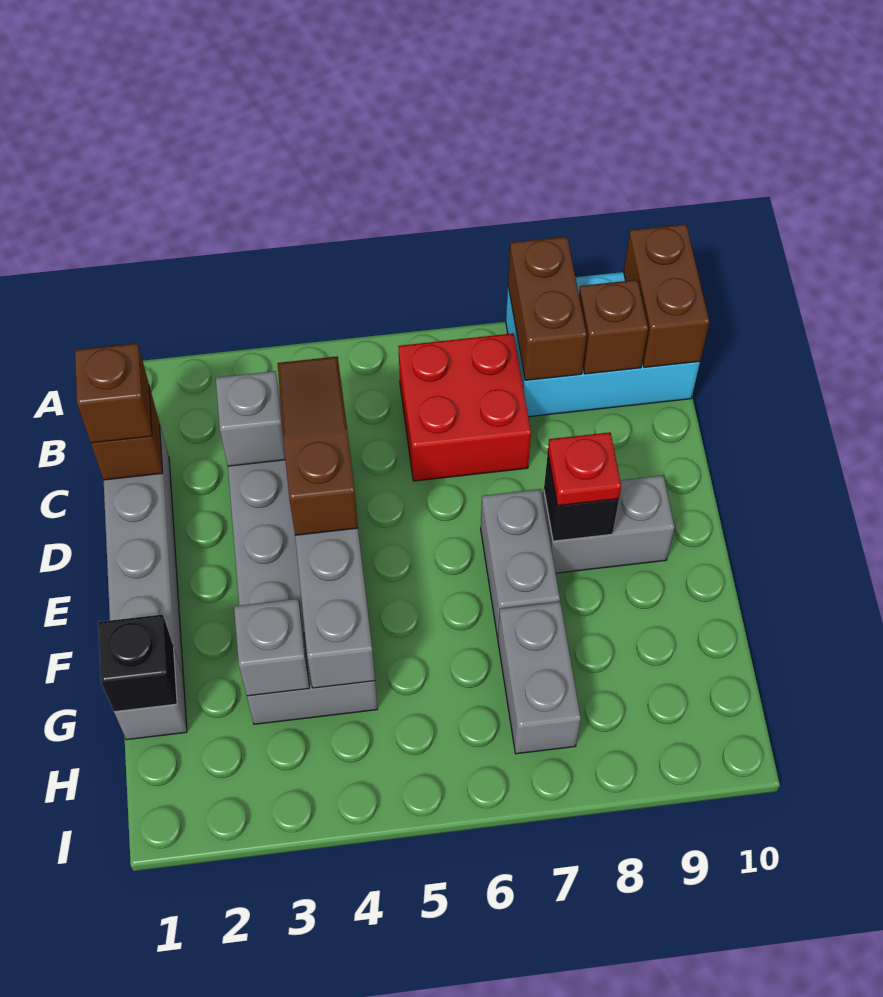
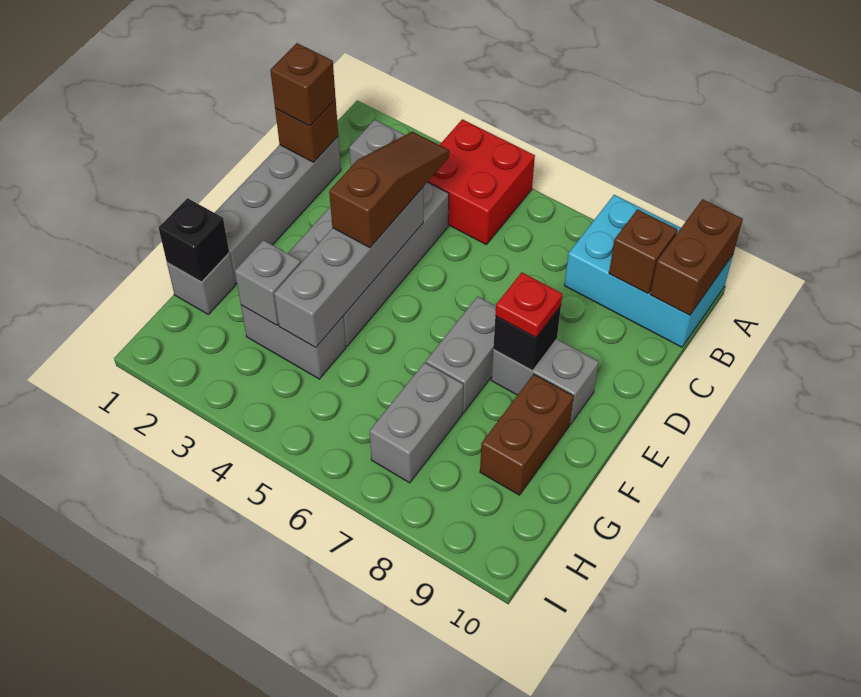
brown 1x2 brick [508,237,587,380] -> brown 1x2 brick moved to [480,374,574,495]
red 2x2 brick [398,333,531,481] -> red 2x2 brick moved to [428,119,535,244]

